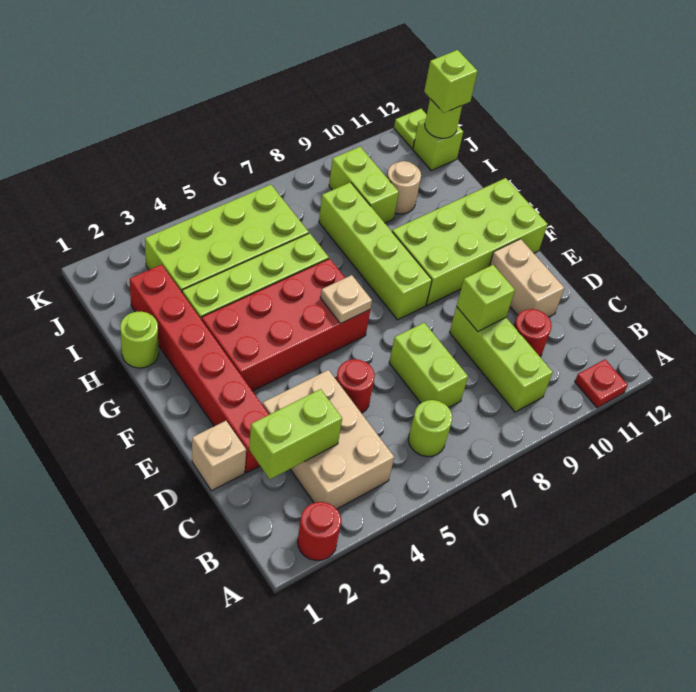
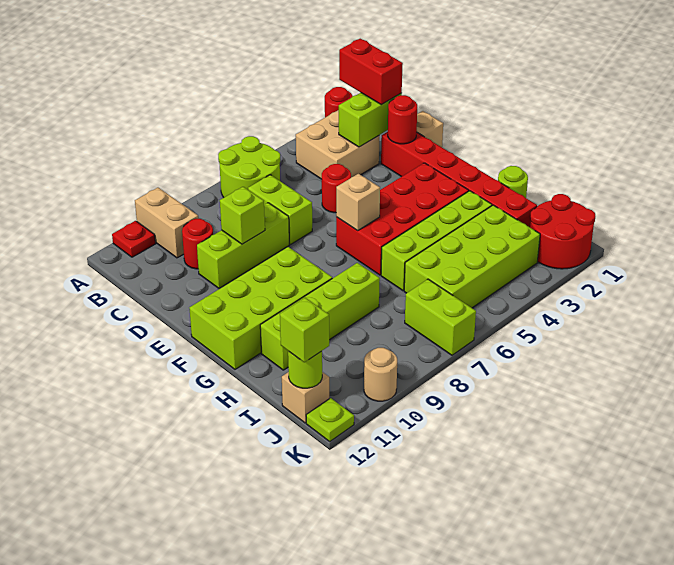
none -> red 1x2 brick [339,39,403,105]
tan 2x3 brick [263,370,394,509] -> tan 2x2 brick [296,110,379,179]
lime 1x1 round brick [408,400,452,457] -> lime 2x2 round brick [218,136,280,197]
lime 1x3 brick [449,307,553,412] -> lime 1x3 brick turned to [197,203,289,288]
none -> red 1x1 round brick [388,95,417,144]
tan 1x2 brick [490,239,564,317] -> tan 1x2 brick moved to [135,188,198,258]
tan 1x1 plate [320,275,372,323] -> tan 1x1 brick [336,174,380,231]
lime 1x4 brick [319,182,432,320] -> lime 1x4 brick turned to [260,263,380,370]
lime 1x2 brick [329,147,399,223] -> lime 1x2 brick moved to [405,279,476,355]
tan 1x1 round brick [387,161,421,214] -> tan 1x1 round brick moved to [364,348,397,401]
none -> red 2x2 round brick [530,194,595,269]
lime 1x1 brick [413,119,463,170] -> tan 1x1 brick [282,372,329,423]

